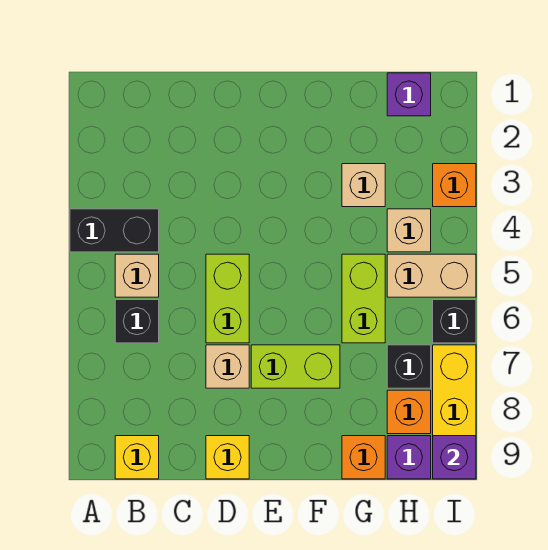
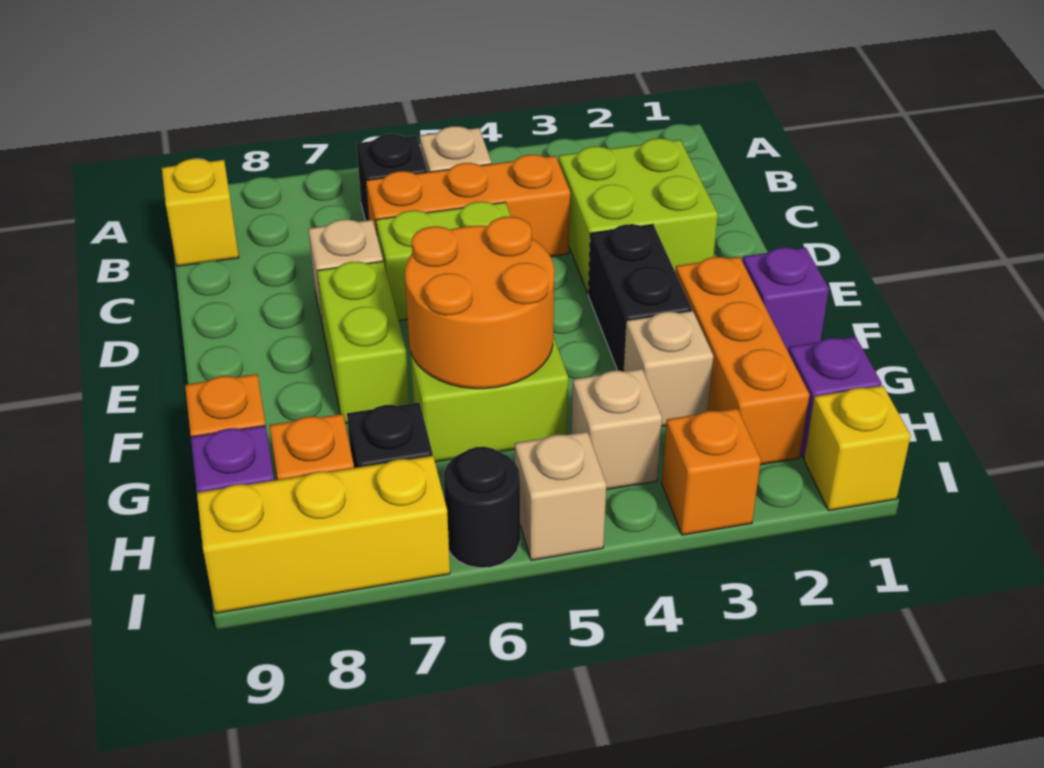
black 1x2 brick [70,209,159,252] -> black 1x2 brick moved to [588,224,692,371]
none -> lime 2x2 brick [559,138,718,293]
none -> orange 1x3 brick [366,155,570,256]
yellow 1x1 brick [206,436,249,479] -> yellow 1x1 brick moved to [804,386,911,511]
none -> orange 1x3 brick [675,257,810,465]
none -> orange 2x2 round brick [405,217,554,389]
tan 1x2 brick [387,254,476,297] -> tan 1x1 brick [515,432,606,560]
black 1x1 brick [433,300,476,343] -> black 1x1 round brick [444,447,520,568]
purple 1x1 brick [433,436,476,479] -> purple 1x1 brick moved to [742,247,829,351]

